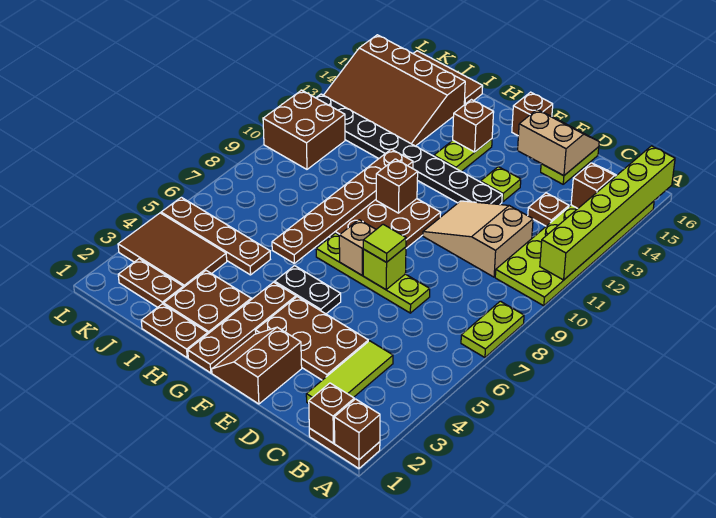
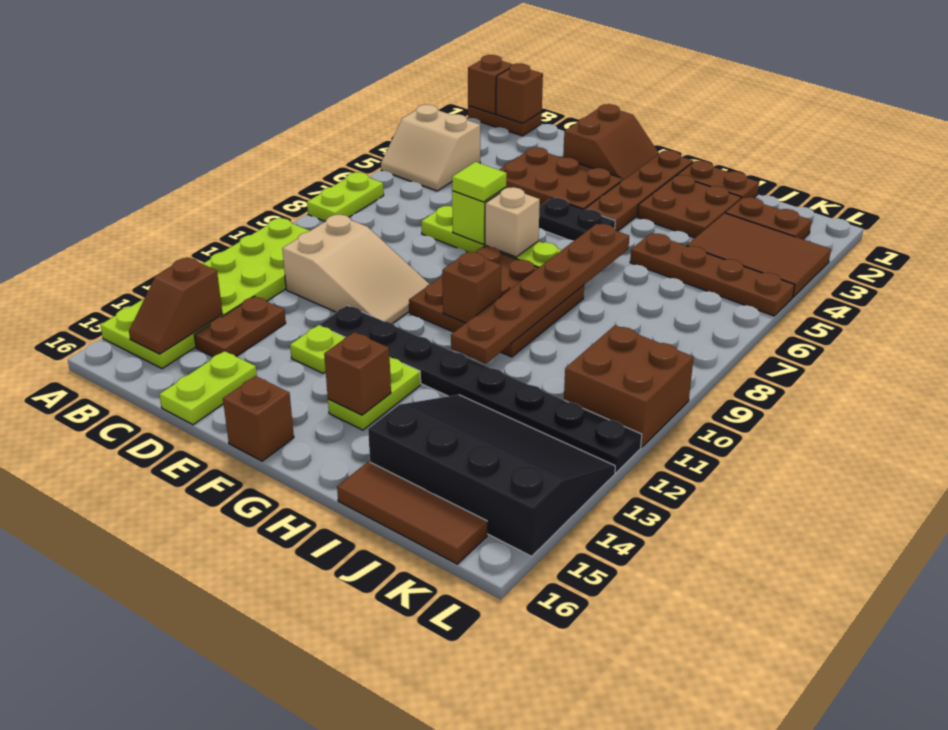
lime 1x6 brick [540,146,675,280] -> none
lime 1x3 tile [306,341,393,403] -> none
brown 1x1 plate [528,193,569,226] -> brown 1x2 plate [194,296,286,357]
tan 2x2 slope [518,110,599,176] -> tan 2x2 slope moved to [381,105,480,191]
brown 3x4 slope [324,35,465,146] -> black 3x4 slope [368,395,615,556]

